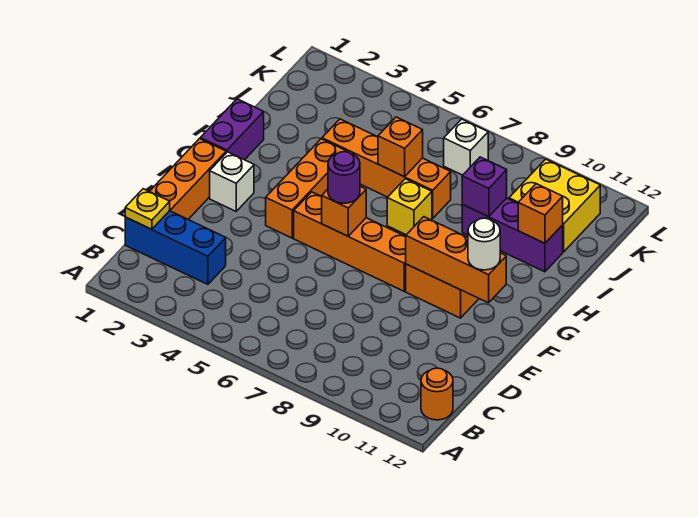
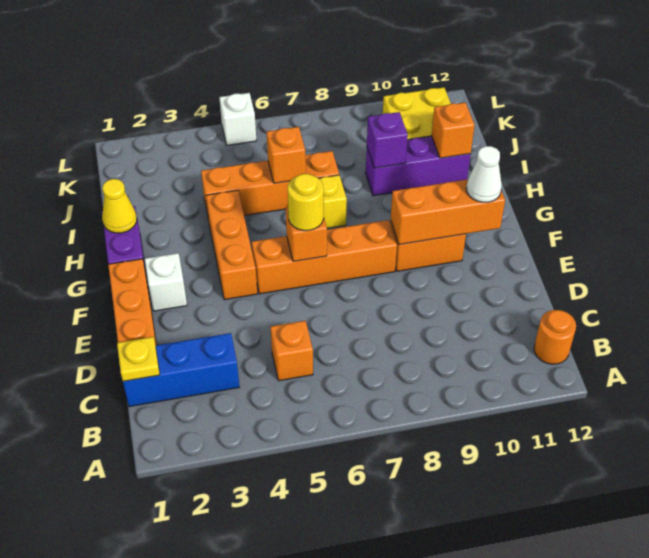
none -> orange 1x1 brick [271,321,313,381]
purple 1x1 round brick [328,152,360,203] -> yellow 1x1 round brick [288,174,324,231]
white 1x1 round brick [468,218,500,270] -> white 1x1 cone [466,146,502,202]
none -> yellow 1x1 cone [102,179,137,233]
white 1x1 brick [444,119,488,175] -> white 1x1 brick moved to [219,93,256,145]

